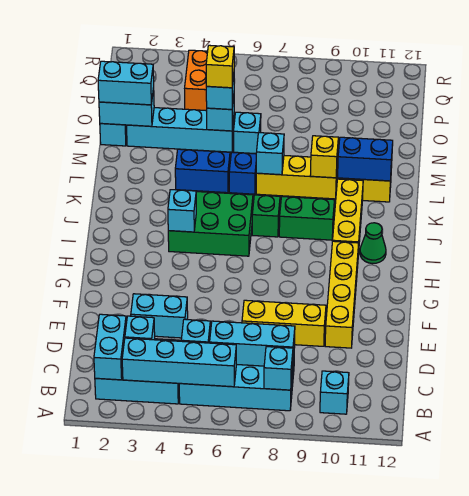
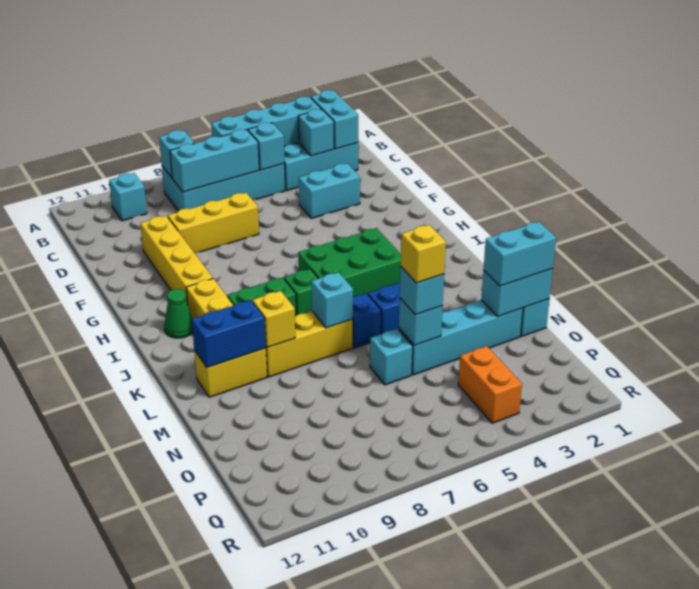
cyan 1x1 brick [168,190,196,232] -> none

